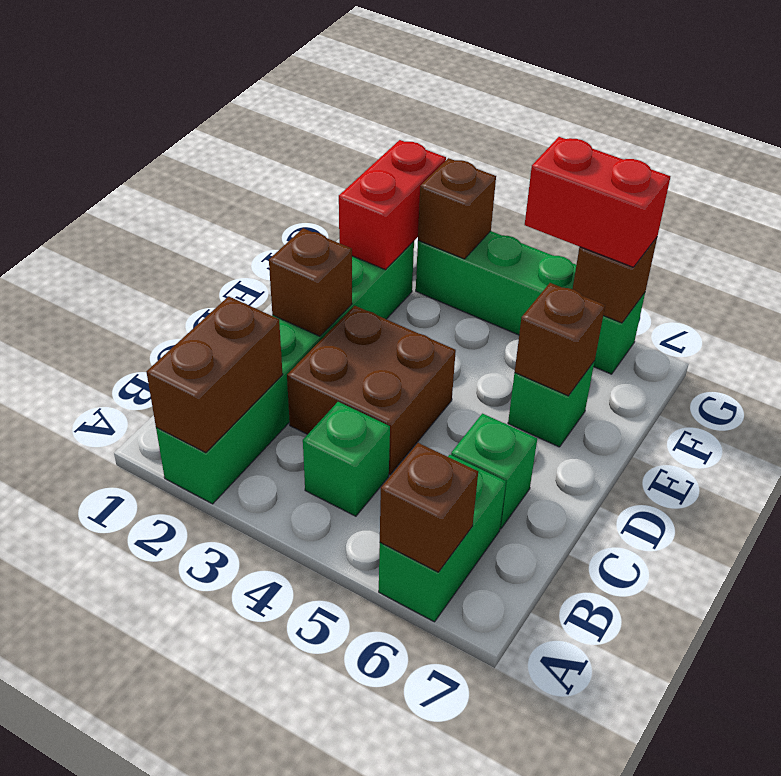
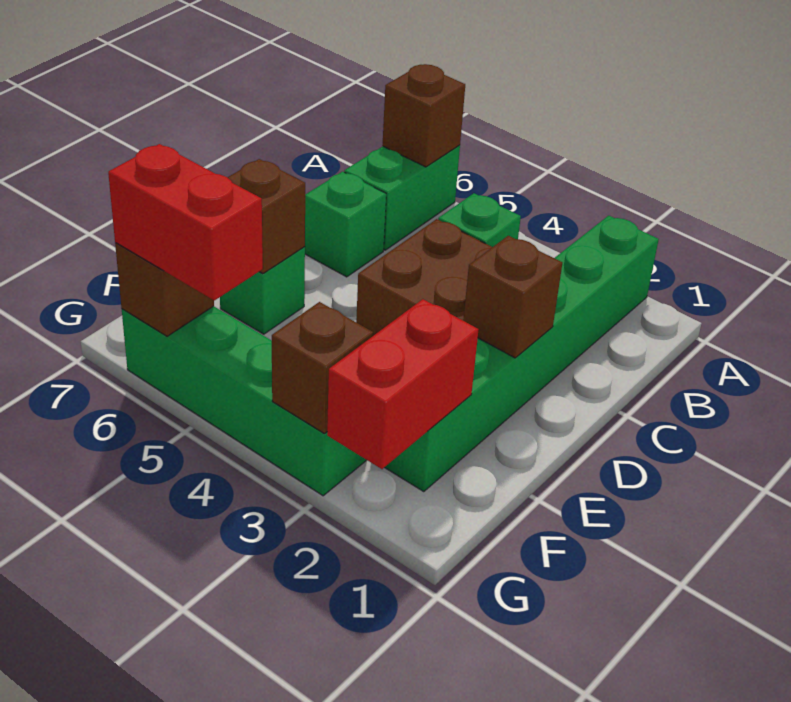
brown 1x2 brick [147,296,283,453] -> none

